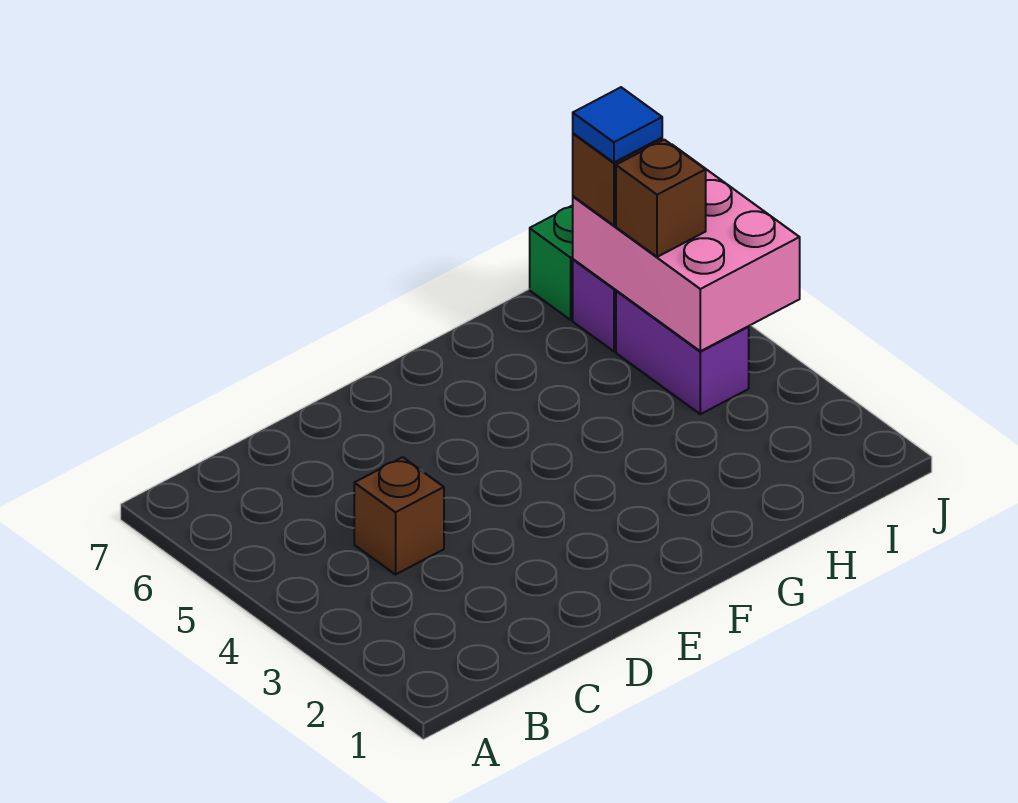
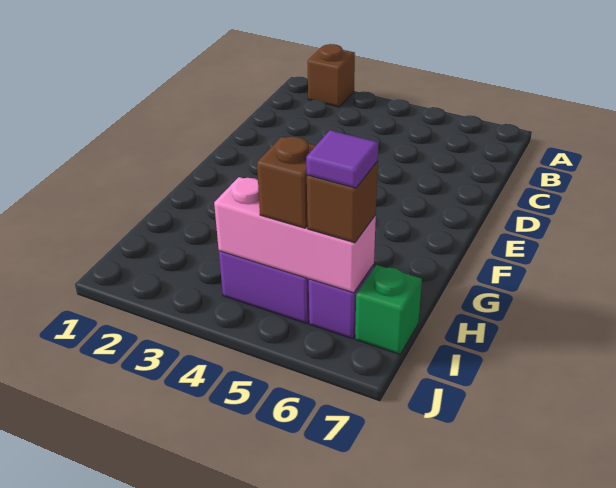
brown 1x1 brick [354,457,444,574] -> brown 1x1 brick moved to [308,44,355,107]
pink 2x3 brick [573,145,800,351] -> pink 1x3 brick [214,177,376,293]
blue 1x1 tile [573,87,662,162] -> purple 1x1 tile [306,130,378,188]

